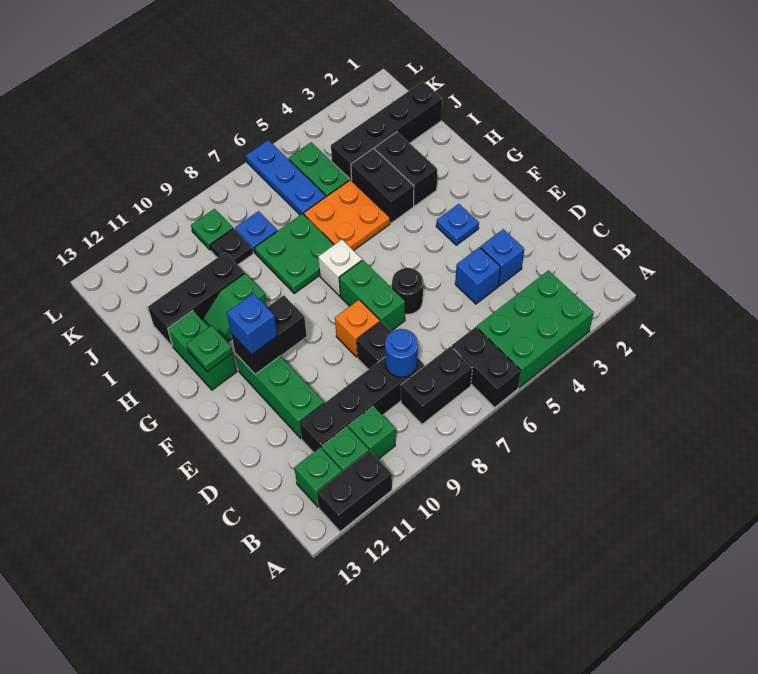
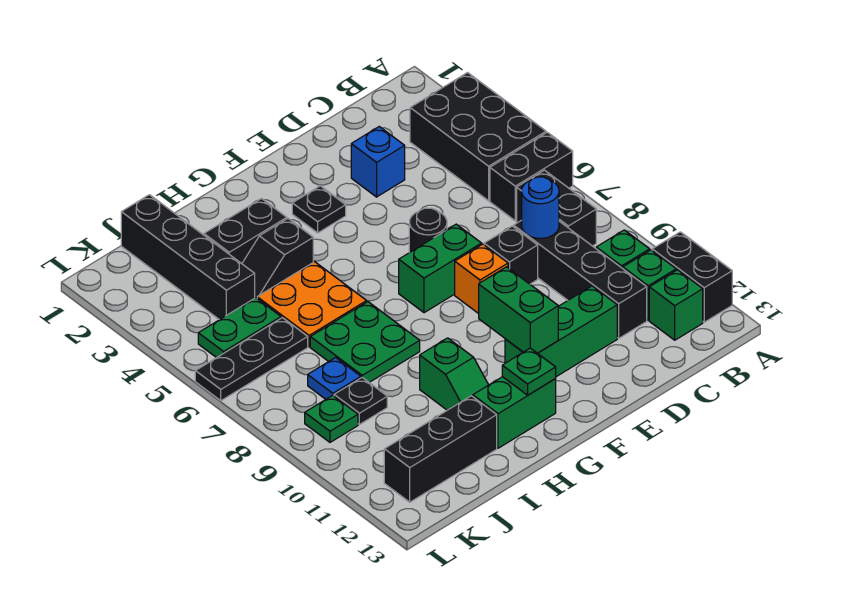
green 2x3 brick [477,271,594,388] -> black 2x3 brick [410,73,546,201]
blue 1x1 brick [455,247,501,304] -> none
blue 1x1 plate [436,204,479,245] -> black 1x1 plate [292,186,346,233]
black 1x2 brick [231,295,307,374] -> green 1x2 brick [479,267,558,353]
blue 1x1 brick [227,293,277,355] -> none
white 1x1 brick [318,240,362,296] -> none
black 1x2 brick [351,148,414,223] -> black 1x2 slope [242,219,313,298]
black 1x3 brick [148,252,245,346] -> black 1x3 brick turned to [384,396,497,502]
blue 1x3 plate [246,140,326,215] -> black 1x3 plate [195,318,308,401]

